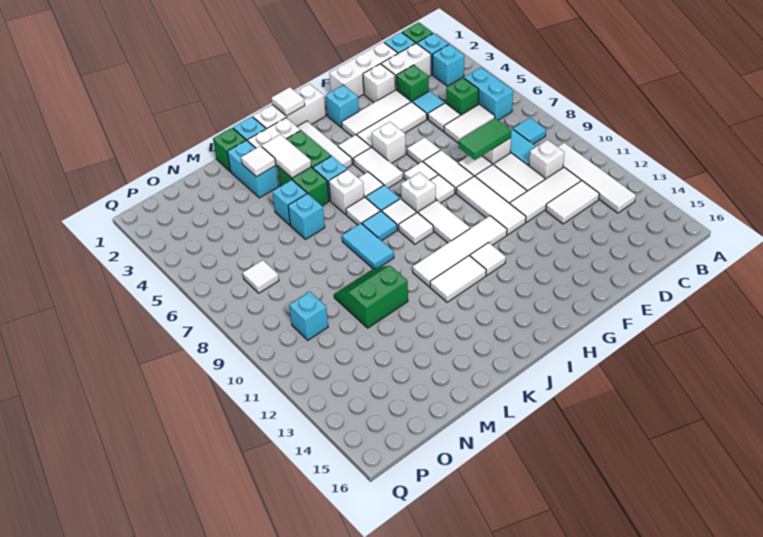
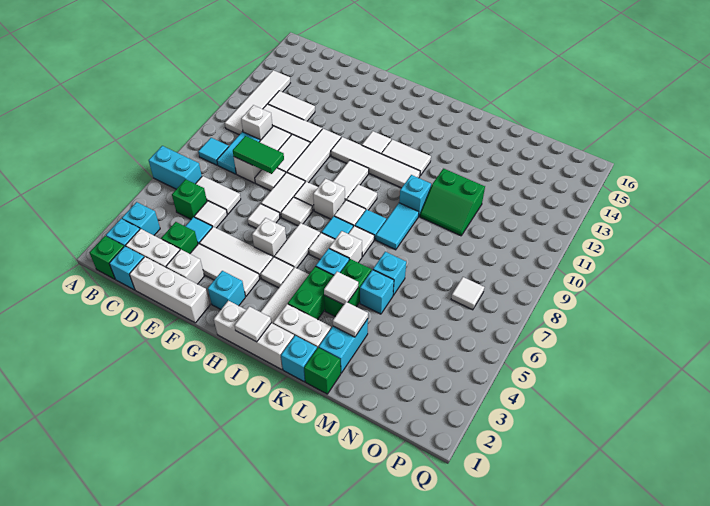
cyan 1x2 brick [464,67,513,120] -> cyan 1x2 brick turned to [149,146,202,189]
white 1x2 tile [262,134,311,178] -> white 1x1 tile [324,272,358,305]
cyan 1x1 brick [289,292,328,340] -> cyan 1x1 brick moved to [399,175,431,217]

